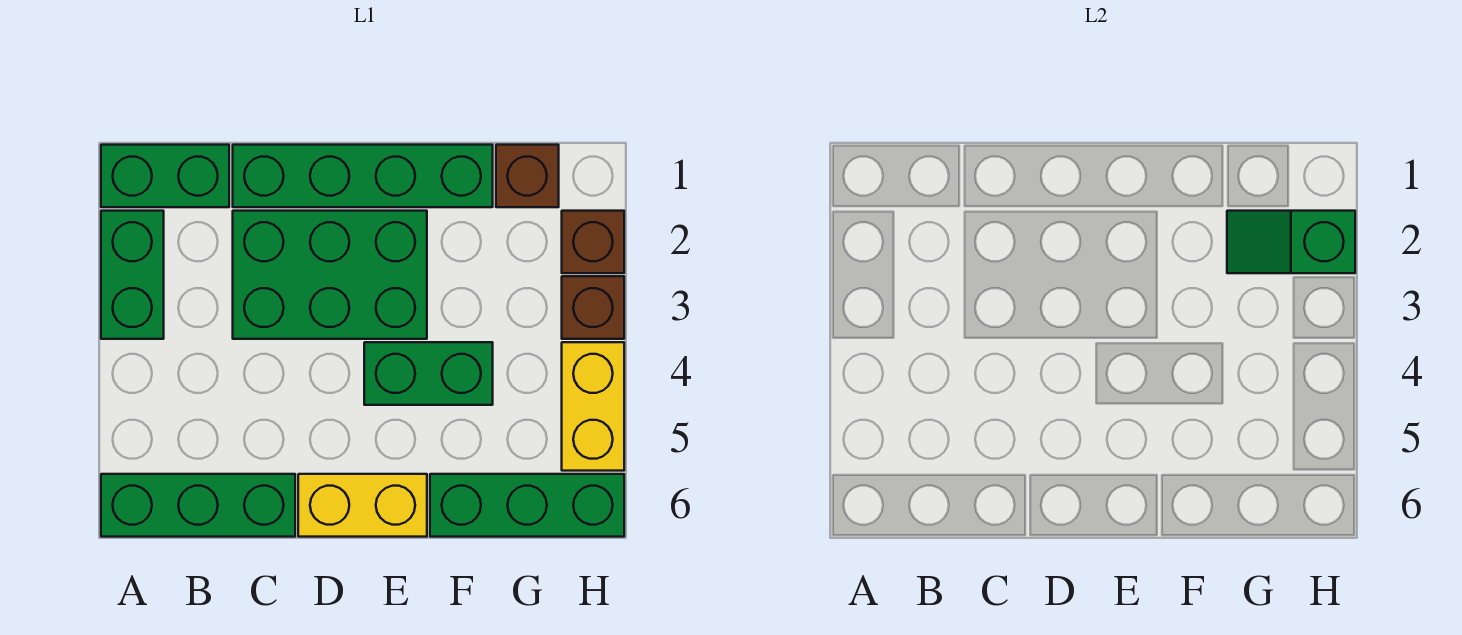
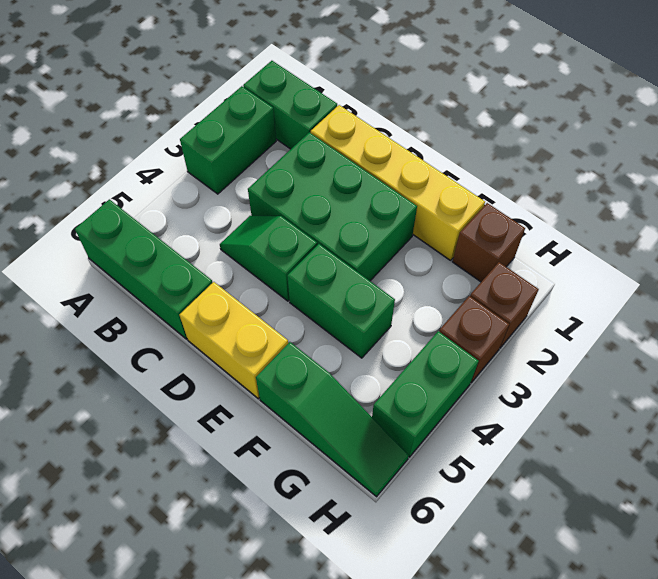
green 1x4 brick [233,145,493,207] -> yellow 1x4 brick [311,105,485,260]
green 1x3 brick [430,474,624,537] -> green 1x3 slope [256,342,409,497]
green 1x2 slope [1227,211,1355,273] -> green 1x2 slope moved to [220,216,317,301]
yellow 1x2 brick [562,342,624,471] -> green 1x2 brick [372,331,479,457]

